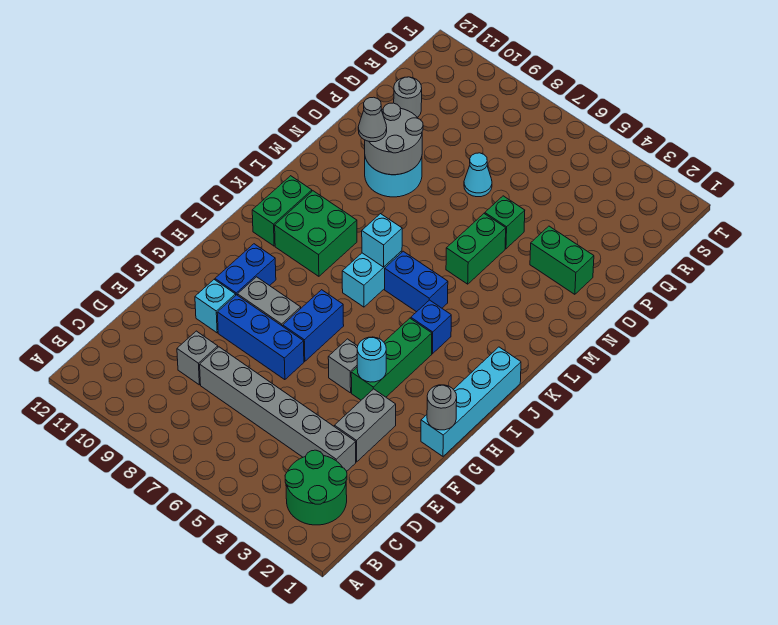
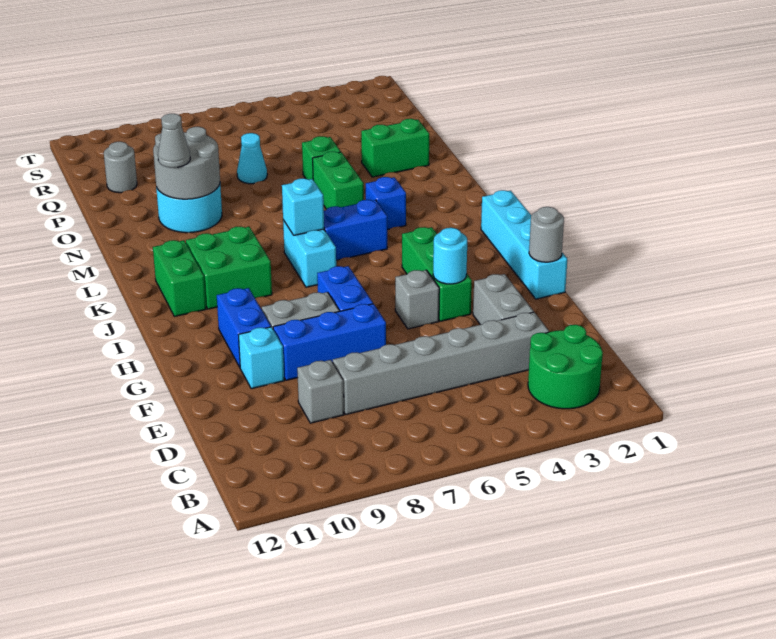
blue 1x1 brick [411,300,451,354] -> blue 1x1 brick moved to [366,177,406,230]

